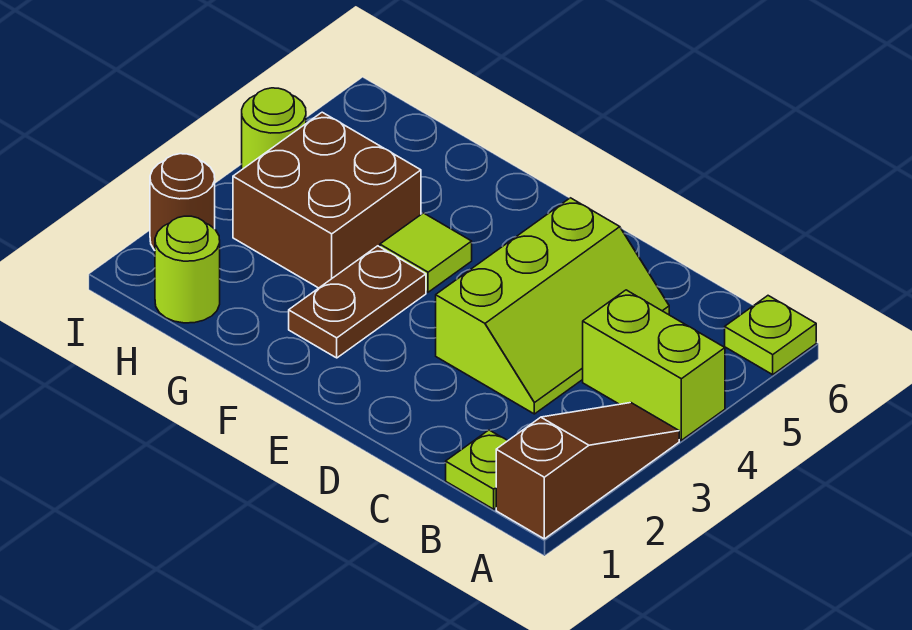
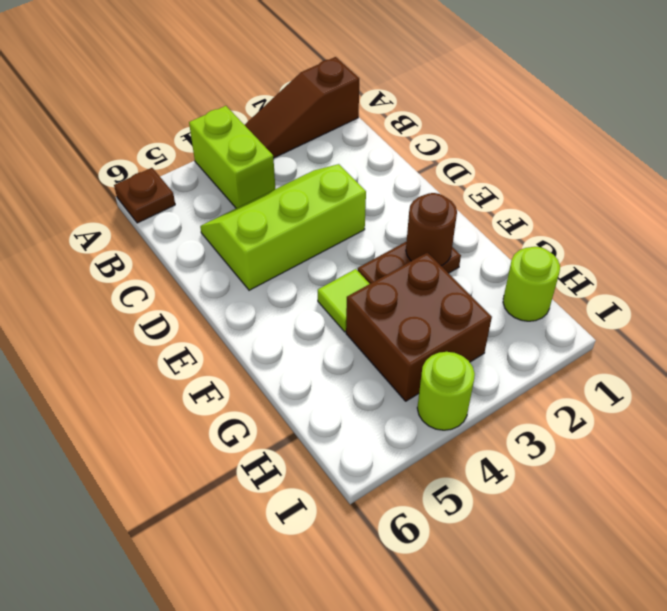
lime 1x1 plate [725,296,816,375] -> brown 1x1 plate [114,168,175,223]
lime 1x1 plate [446,430,507,509] -> none
brown 1x1 round brick [150,154,215,250] -> brown 1x1 round brick moved to [406,193,457,266]

